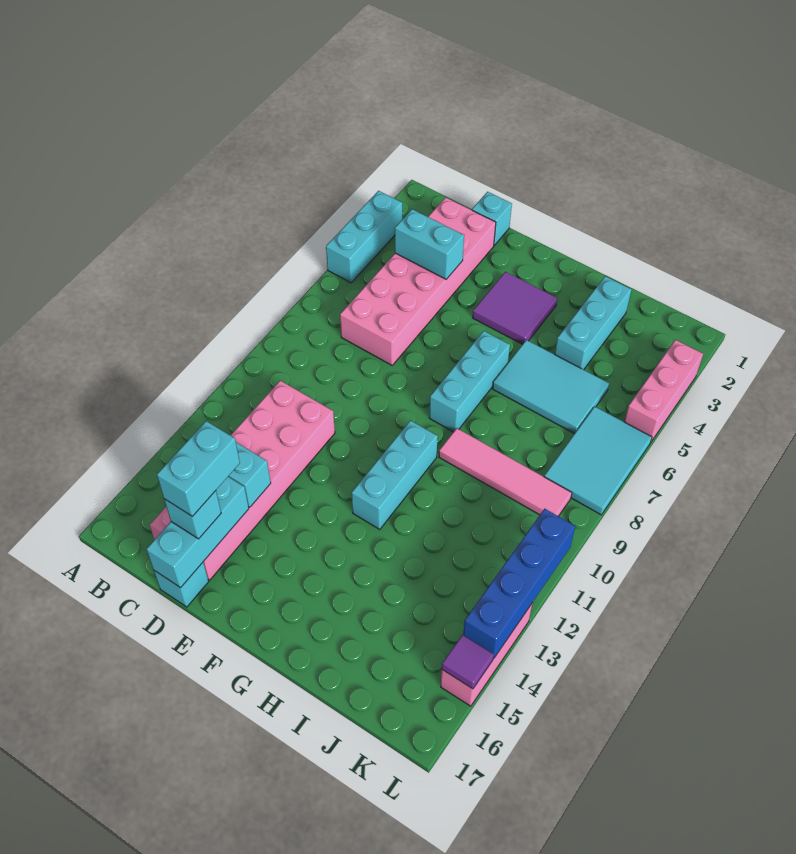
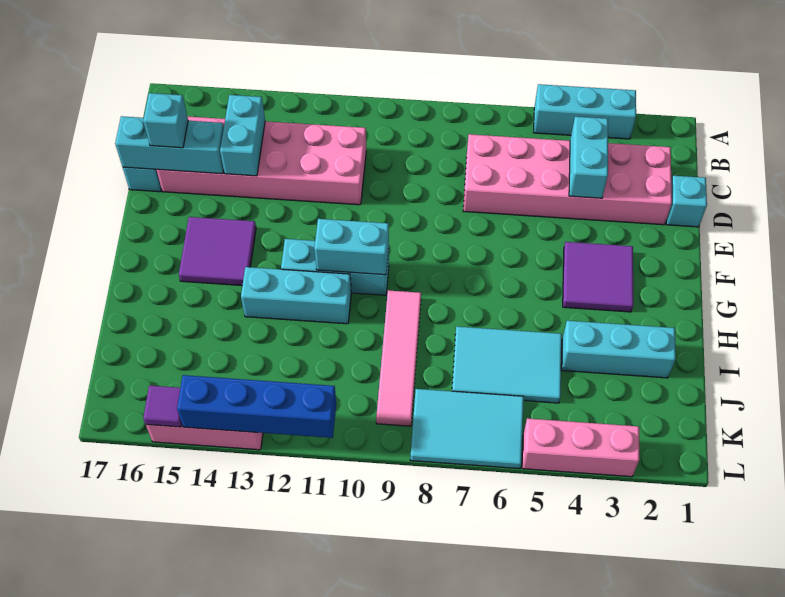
cyan 1x2 brick [157,421,240,517] -> cyan 1x2 brick moved to [314,219,389,275]
none -> purple 2x2 tile [179,217,256,286]
cyan 1x3 brick [429,331,510,432] -> cyan 1x3 brick moved to [241,267,351,324]
cyan 2x3 tile [492,340,609,434] -> cyan 2x3 tile turned to [452,326,562,403]

